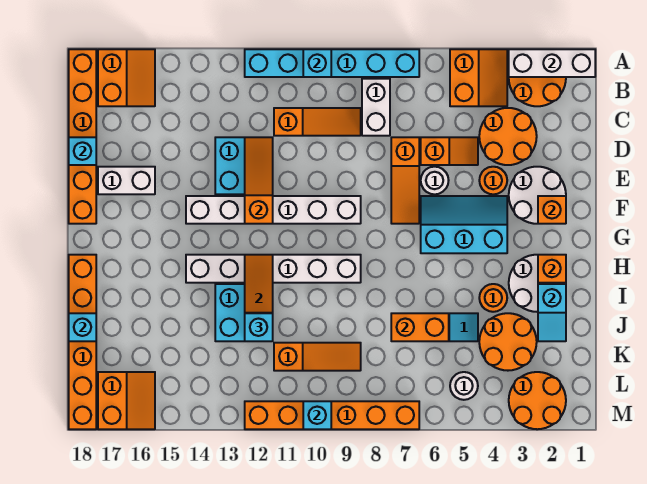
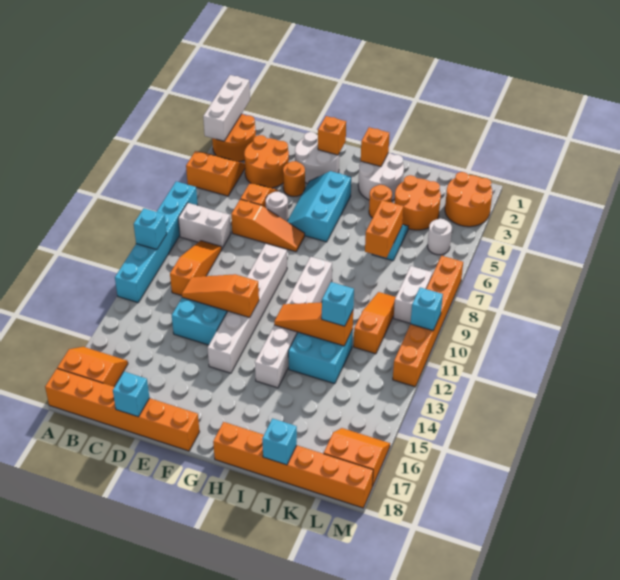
white 1x2 brick [98,167,155,194] -> white 1x2 brick moved to [394,266,433,323]
cyan 1x2 slope [538,284,566,341] -> none

